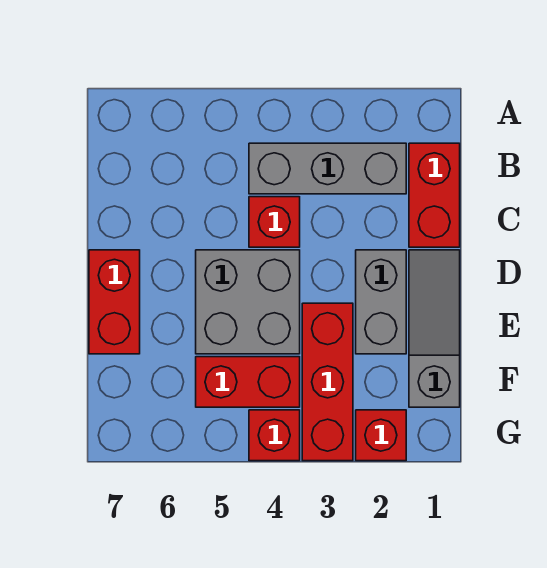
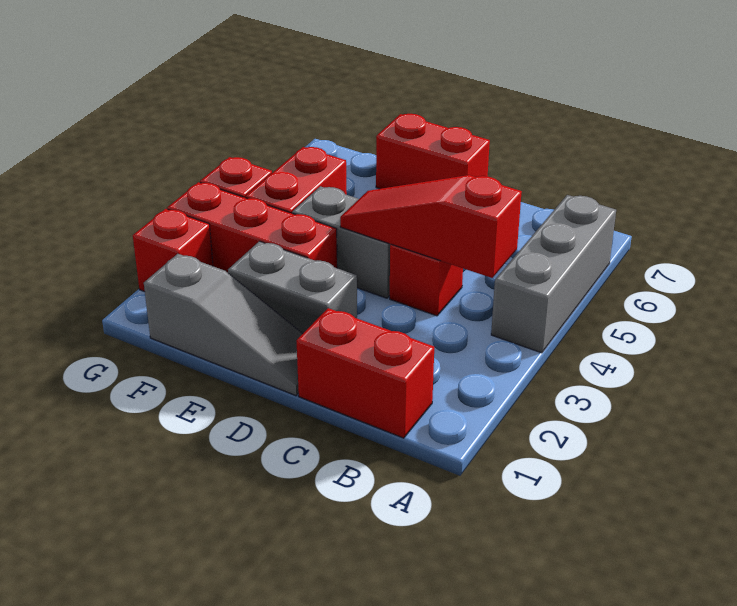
grey 1x3 brick [249,143,406,194] -> grey 1x3 brick moved to [491,195,616,353]
none -> red 1x3 slope [340,175,522,278]
grey 2x2 brick [196,250,300,354] -> grey 1x2 brick [292,186,391,298]

